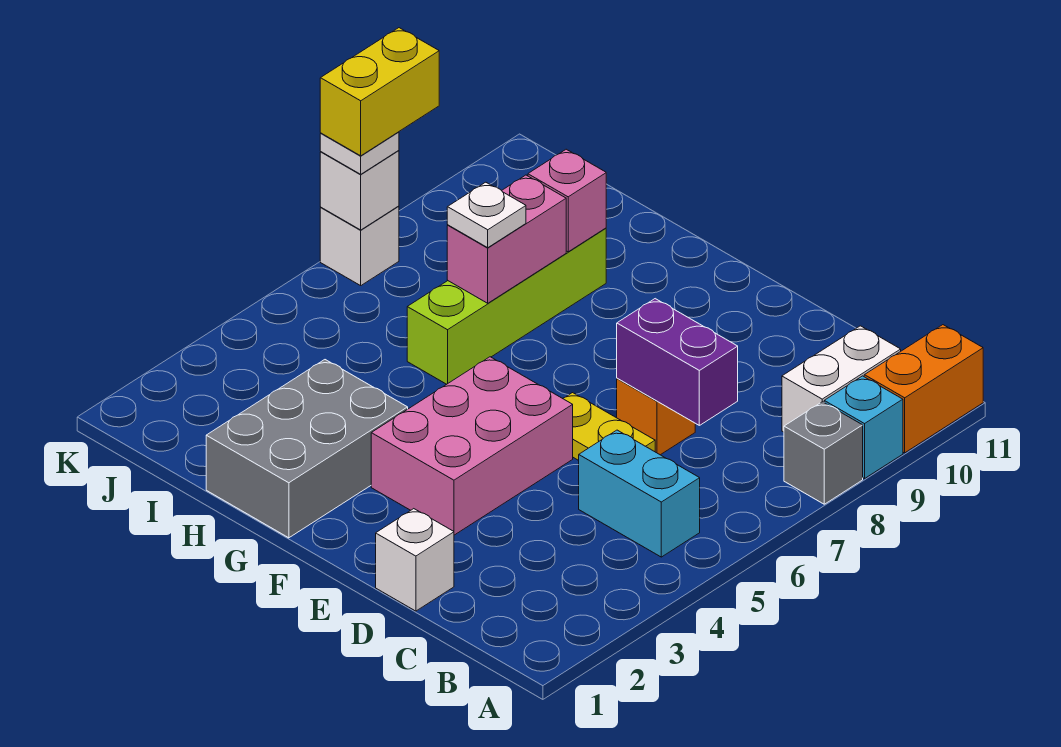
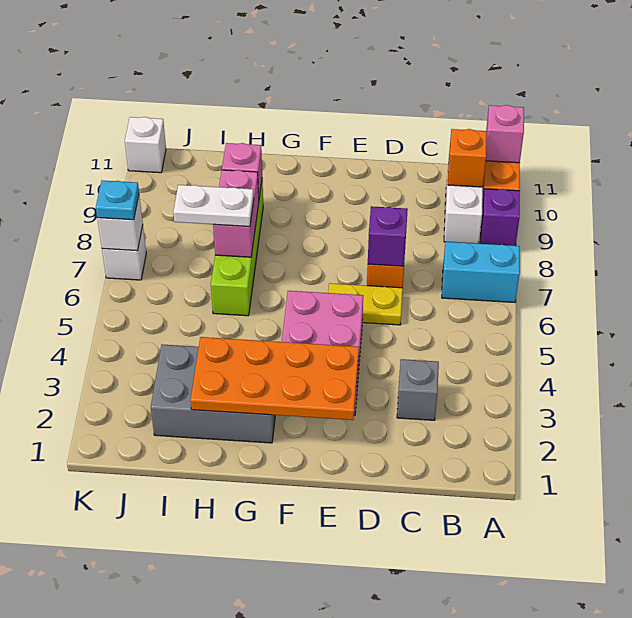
grey 1x1 brick [784,402,863,504] -> grey 1x1 brick moved to [397,359,439,420]
cyan 1x1 brick [824,376,903,479] -> purple 1x1 brick [481,189,520,246]
none -> pink 1x1 brick [486,105,524,163]
cyan 1x2 brick [579,430,700,557] -> cyan 1x2 brick moved to [442,242,520,302]
none -> orange 1x1 brick [448,129,487,187]
purple 1x2 brick [617,299,738,425] -> purple 1x1 brick [368,206,408,266]
white 1x1 brick [376,509,454,611] -> white 1x1 brick moved to [125,117,166,173]
none -> orange 2x4 plate [190,337,359,420]
grey 2x3 brick [206,360,408,538] -> grey 2x3 brick turned to [151,344,275,443]
white 1x1 plate [447,182,526,248] -> white 1x2 plate [173,185,254,227]
white 1x1 plate [320,132,399,174] -> cyan 1x1 plate [96,180,139,220]
yellow 1x2 brick [320,28,439,156] -> none

